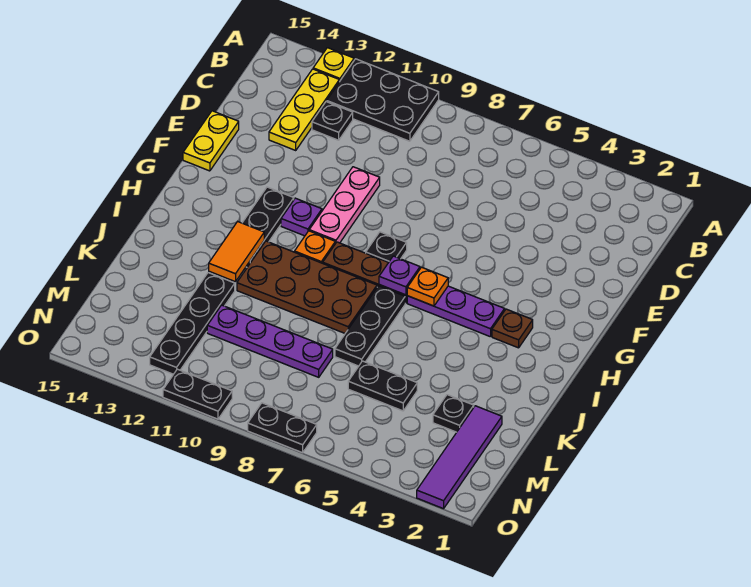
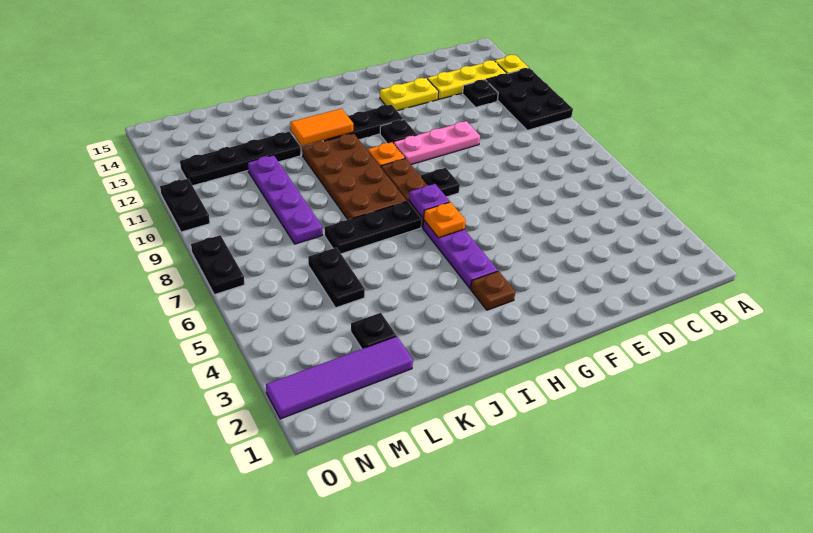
yellow 1x2 plate [183,111,239,171] -> yellow 1x2 plate moved to [380,78,439,111]
purple 1x1 plate [281,198,322,236] -> black 1x1 plate [380,120,417,143]

